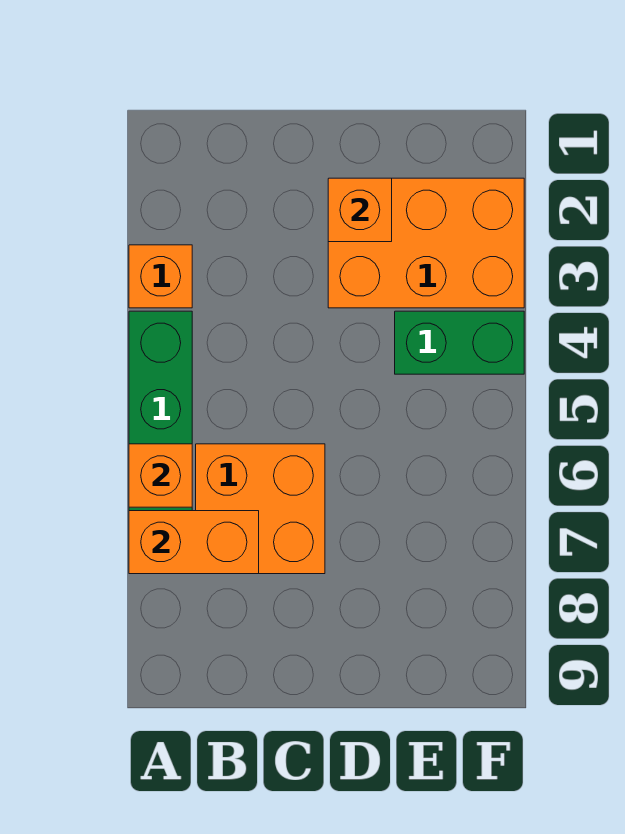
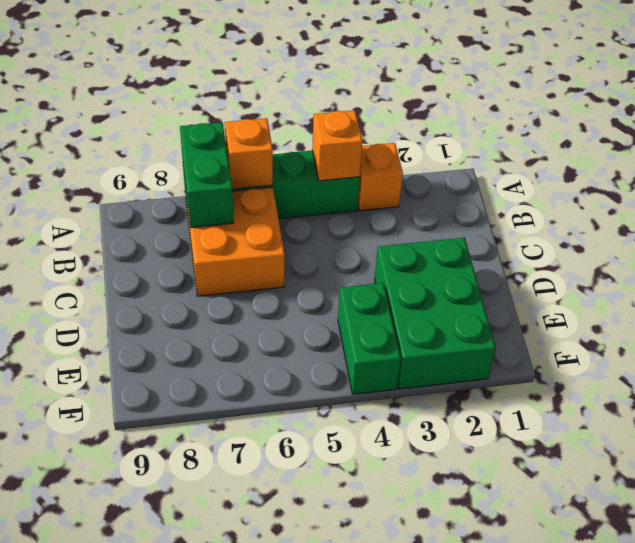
orange 1x2 brick [129,511,259,574] -> green 1x2 brick [180,122,234,228]
orange 2x3 brick [328,178,524,308] -> green 2x3 brick [375,238,496,389]
orange 1x1 brick [328,178,392,242] -> orange 1x1 brick moved to [312,110,363,181]

